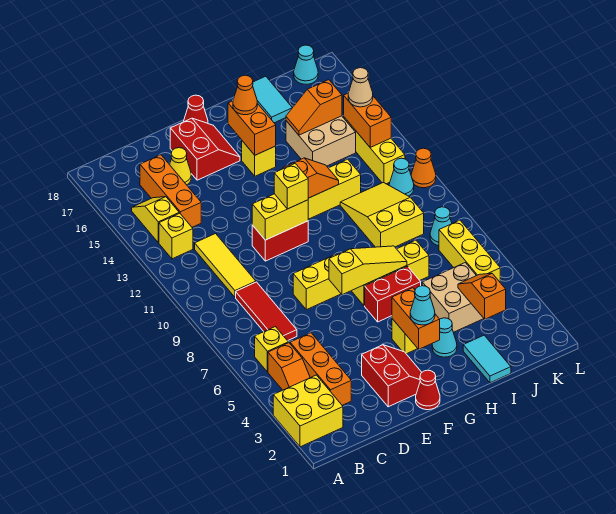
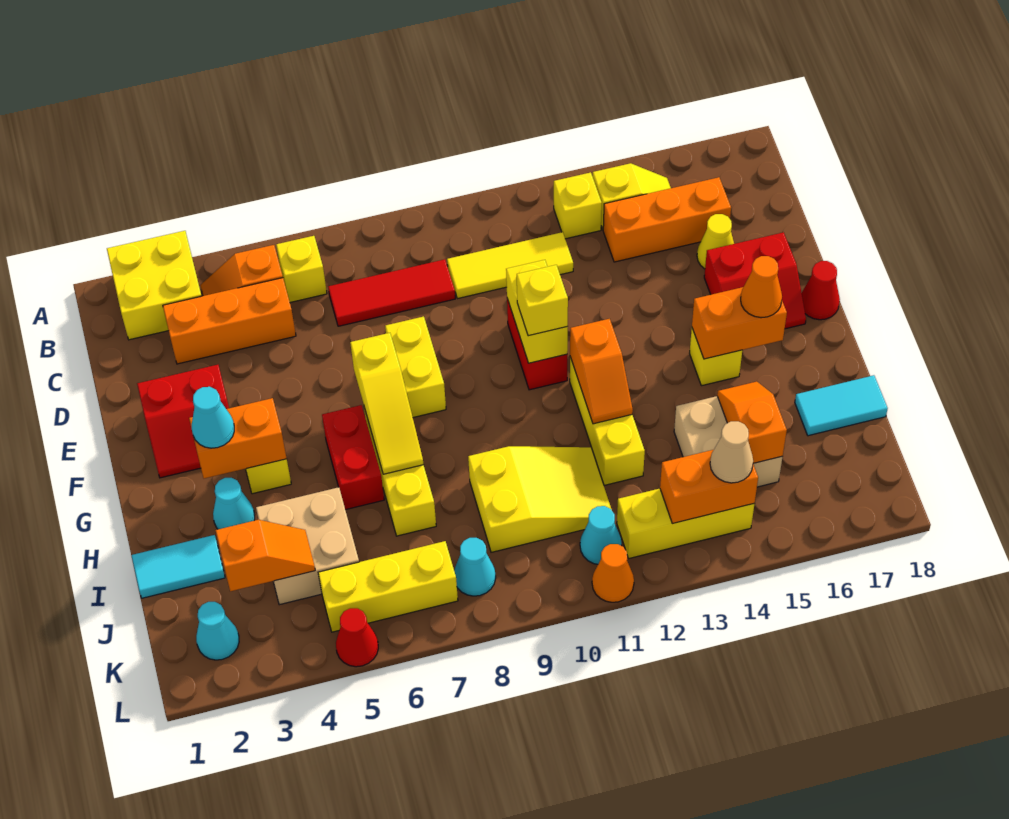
red 1x1 cone [416,370,440,410] -> red 1x1 cone moved to [336,608,378,667]
cyan 1x1 cone [294,45,318,84] -> cyan 1x1 cone moved to [196,602,239,660]

